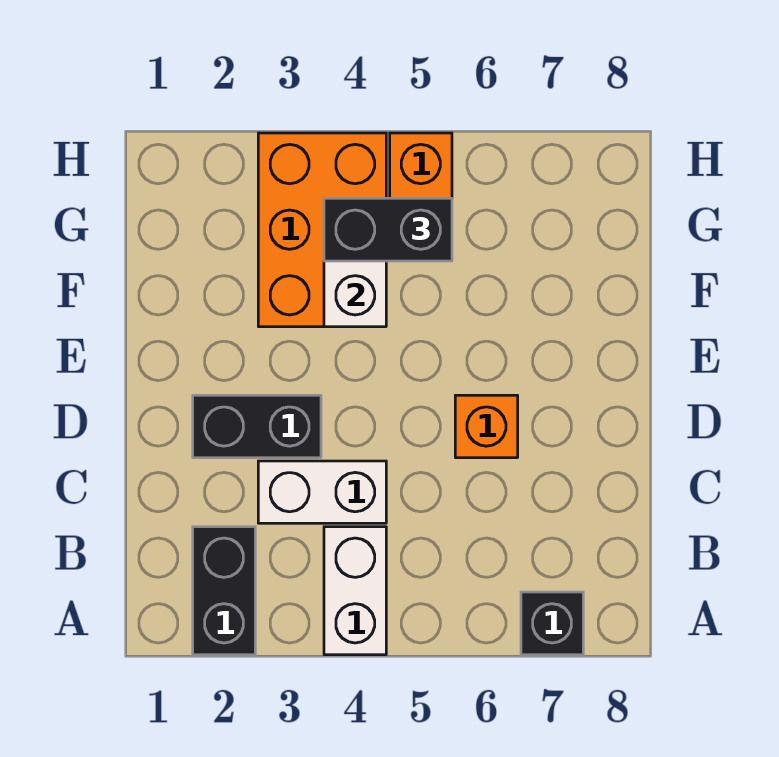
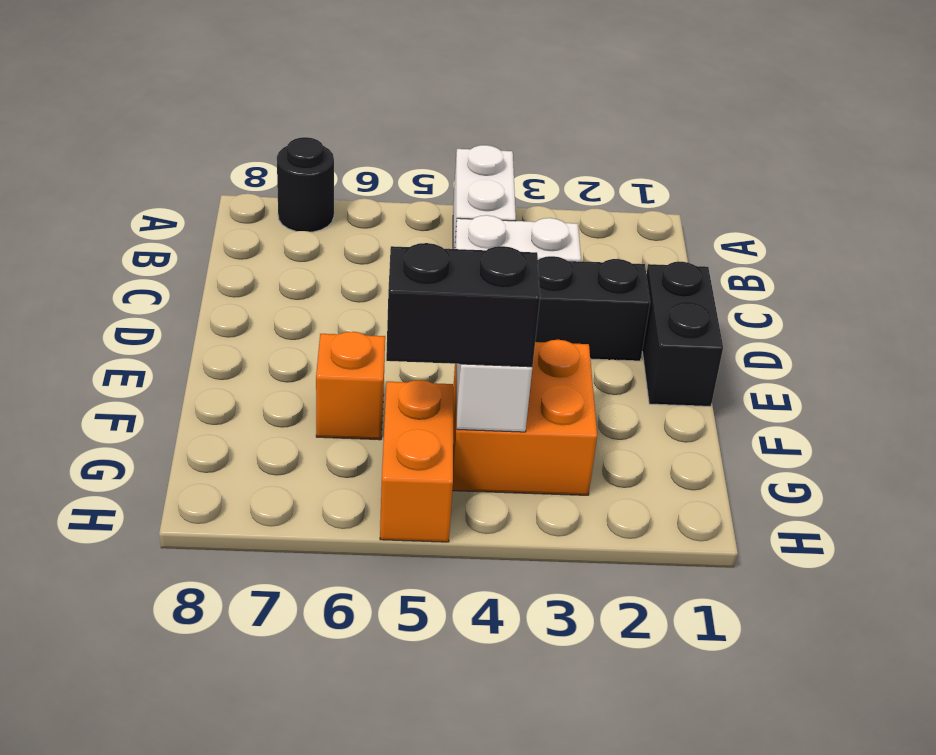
black 1x2 brick [193,527,255,655] -> black 1x2 brick moved to [642,262,723,406]
black 1x1 brick [521,592,583,655] -> black 1x1 round brick [277,137,334,232]
orange 1x1 brick [455,395,518,458] -> orange 1x1 brick moved to [316,332,385,440]
orange 2x3 brick [258,133,386,327] -> orange 2x2 brick [452,340,597,495]

